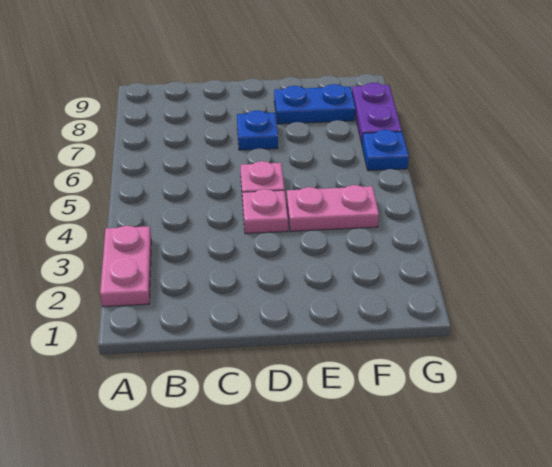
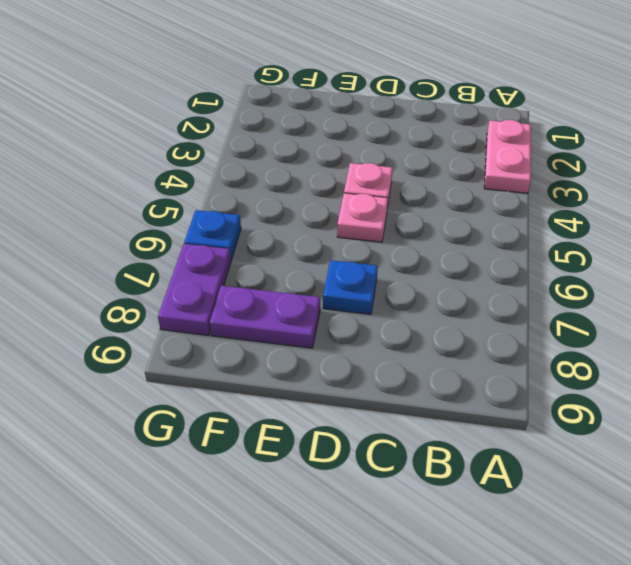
pink 1x2 plate [287,185,379,231] -> none
blue 1x2 plate [274,84,355,124] -> purple 1x2 plate [210,286,320,348]

